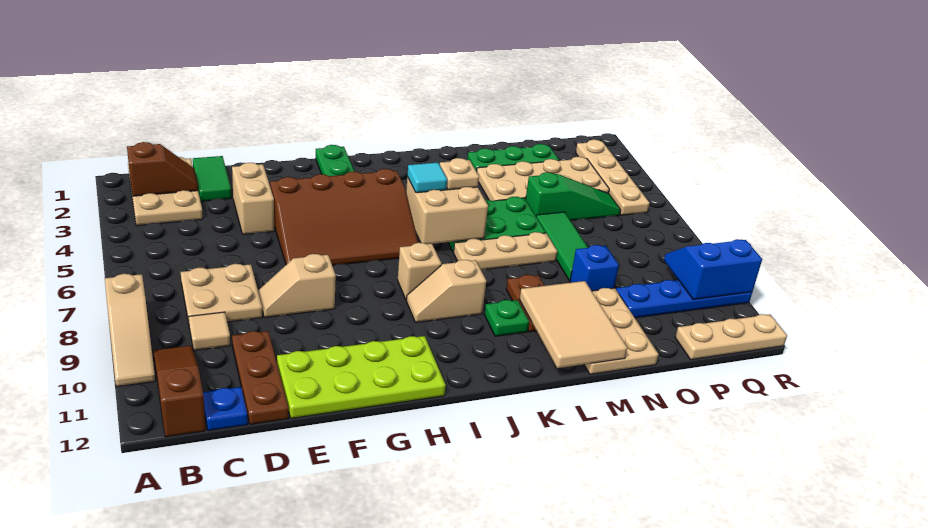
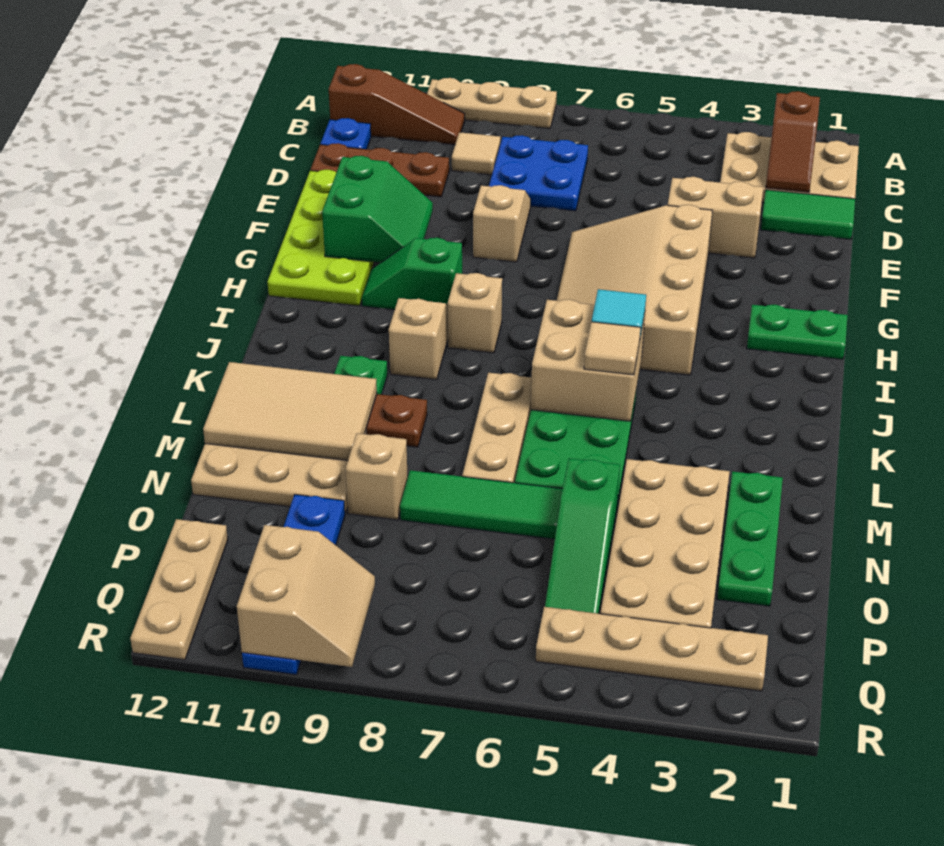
tan 1x3 slope [105,274,155,387] -> tan 1x3 plate [427,78,557,128]
tan 2x2 plate [181,264,262,323] -> blue 2x2 plate [489,135,588,211]
brown 3x4 slope [270,169,418,265] -> tan 3x4 slope [557,205,712,375]
none -> green 2x2 slope [322,156,433,263]
none -> green 1x2 slope [362,238,462,310]
tan 1x1 plate [440,158,479,190] -> tan 1x1 tile [584,322,641,375]
blue 1x1 brick [570,245,619,291] -> tan 1x1 brick [346,433,408,520]
blue 2x2 slope [664,239,762,300] -> tan 2x2 slope [237,525,375,667]

